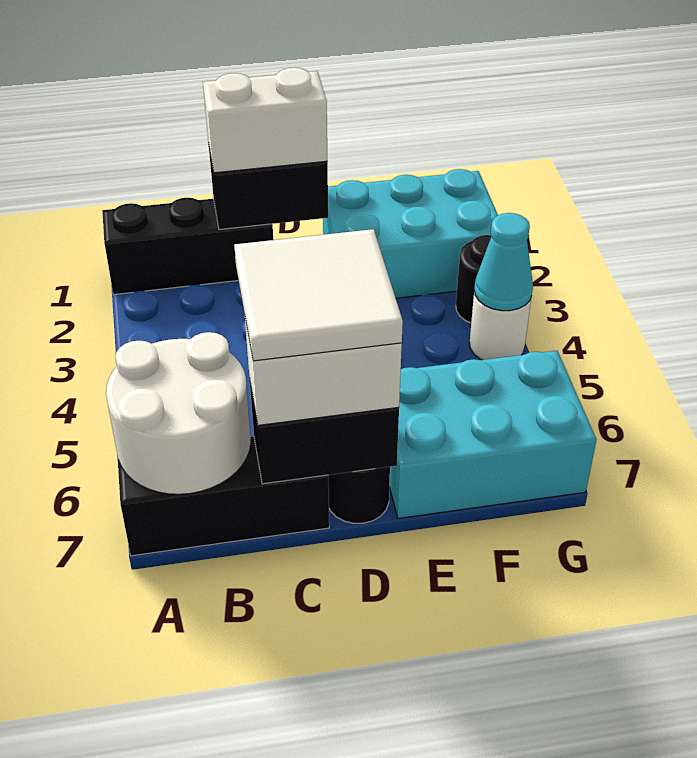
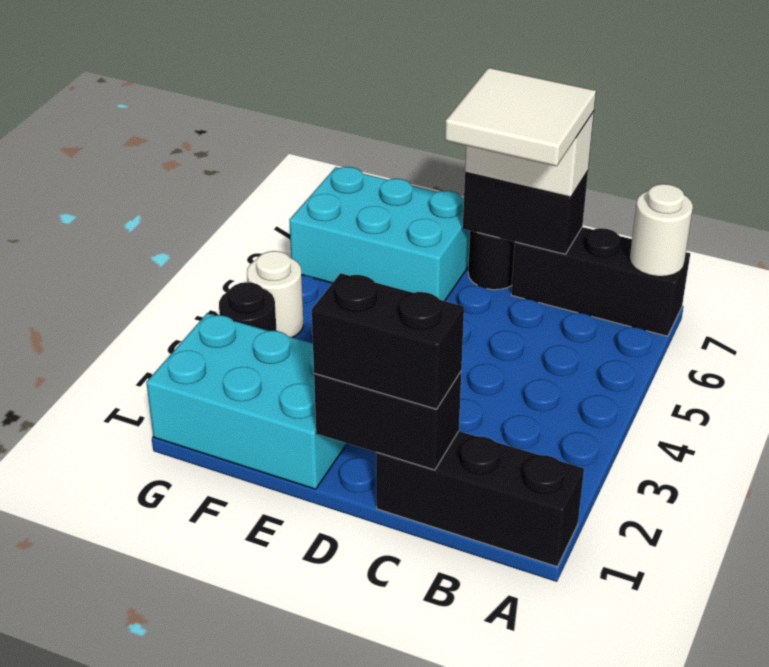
white 2x2 round brick [106,332,251,494] -> white 1x1 round brick [630,184,693,277]
white 1x2 brick [203,68,327,173] -> black 1x2 brick [312,273,464,409]
cyan 1x1 cone [474,213,533,311] -> none

